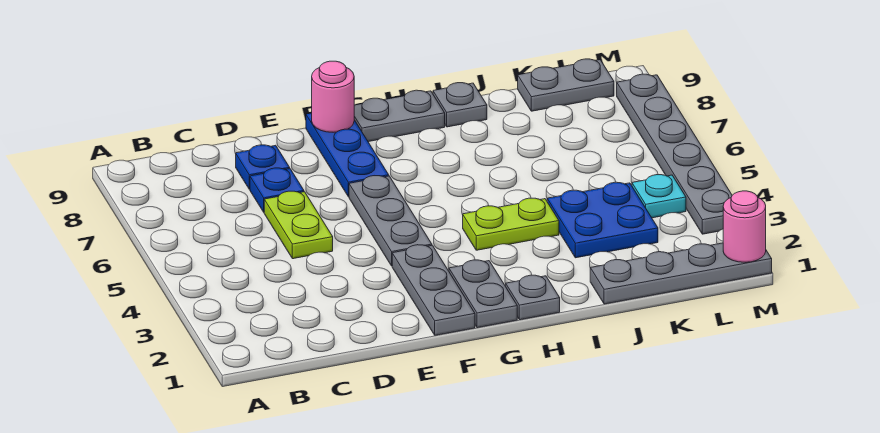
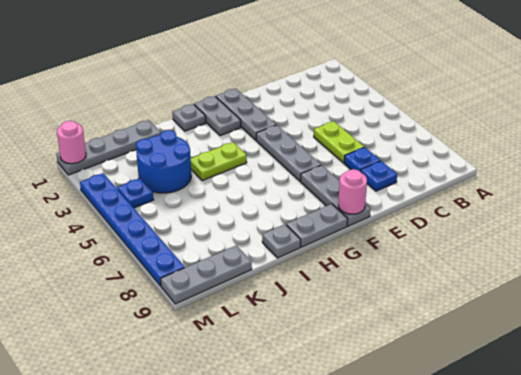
blue 1x3 plate [306,113,389,197] -> grey 1x3 plate [301,165,370,226]
blue 2x2 plate [547,182,658,258] -> blue 2x2 round brick [136,130,191,193]
grey 1x2 plate [518,59,614,111] -> grey 1x3 plate [160,245,252,304]
cyan 1x1 plate [632,175,686,218] -> blue 1x1 plate [117,178,154,208]
grey 1x6 plate [617,74,732,234] -> blue 1x6 plate [80,173,185,286]

